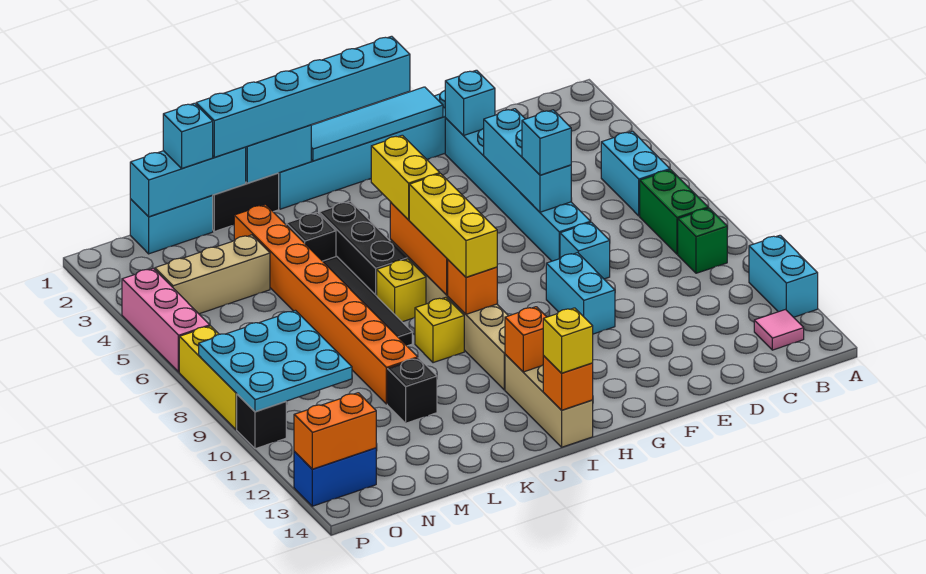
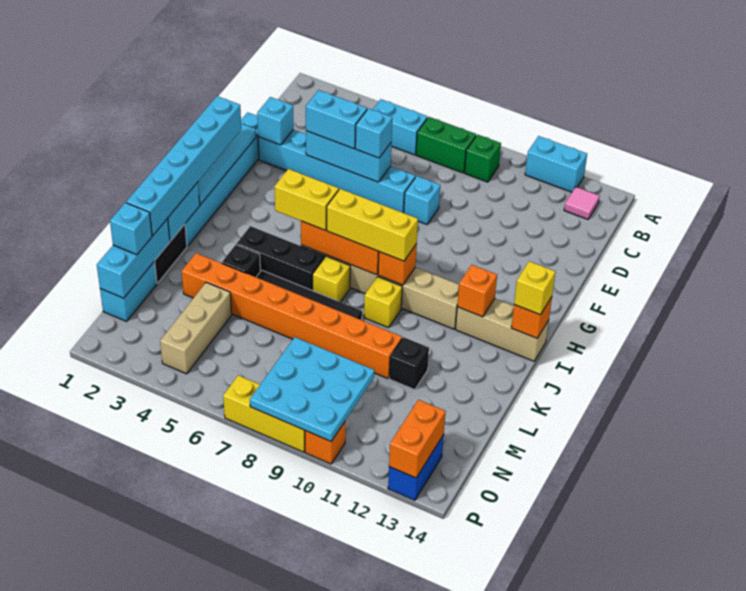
cyan 1x2 brick [546,253,615,334] -> cyan 1x2 brick moved to [306,90,367,149]
pink 1x3 brick [122,268,210,372] -> none
black 1x1 brick [237,394,286,449] -> orange 1x1 brick [305,422,345,464]

